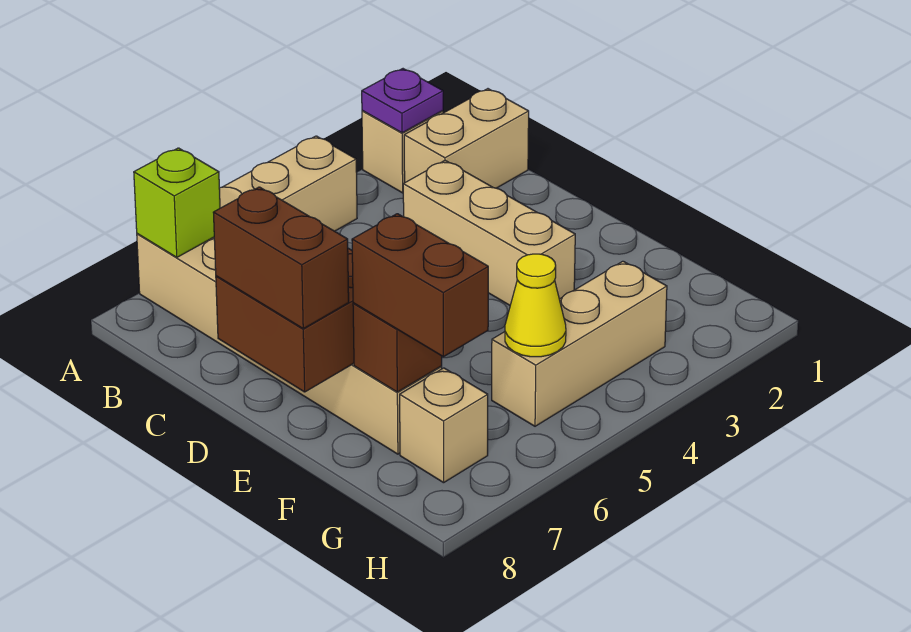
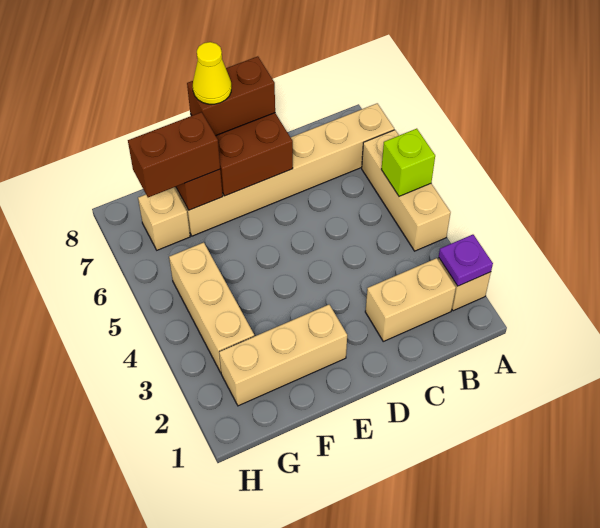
lime 1x1 brick [134,148,220,257] -> lime 1x1 brick moved to [381,129,435,196]
tan 1x2 brick [404,89,529,188] -> tan 1x2 brick turned to [365,258,456,341]
tan 1x3 brick [403,161,575,305] -> tan 1x3 brick moved to [219,305,347,406]
yellow 1x1 cone [505,254,566,357] -> yellow 1x1 cone moved to [193,42,231,104]

